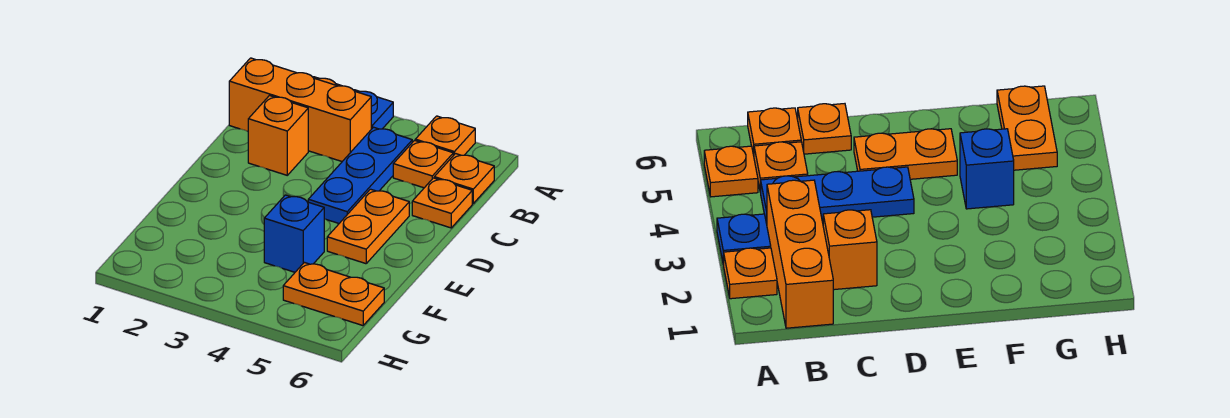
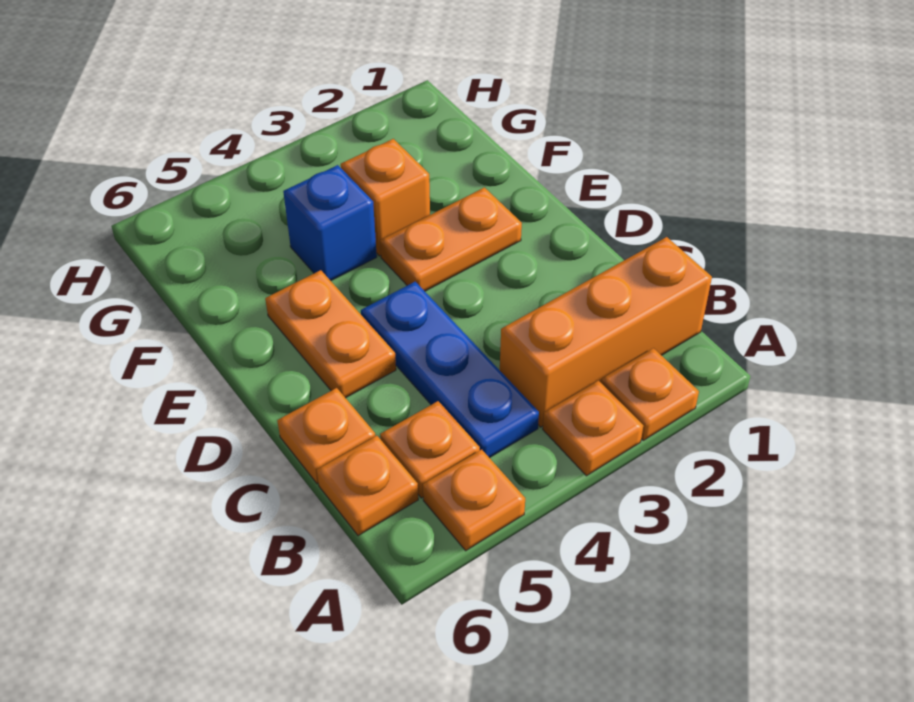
blue 1x1 plate [354,90,393,129] -> orange 1x1 plate [543,381,643,476]
orange 1x1 brick [248,96,308,175] -> orange 1x1 brick moved to [341,139,430,256]
orange 1x2 plate [283,262,384,326] -> orange 1x2 plate moved to [380,188,522,291]

